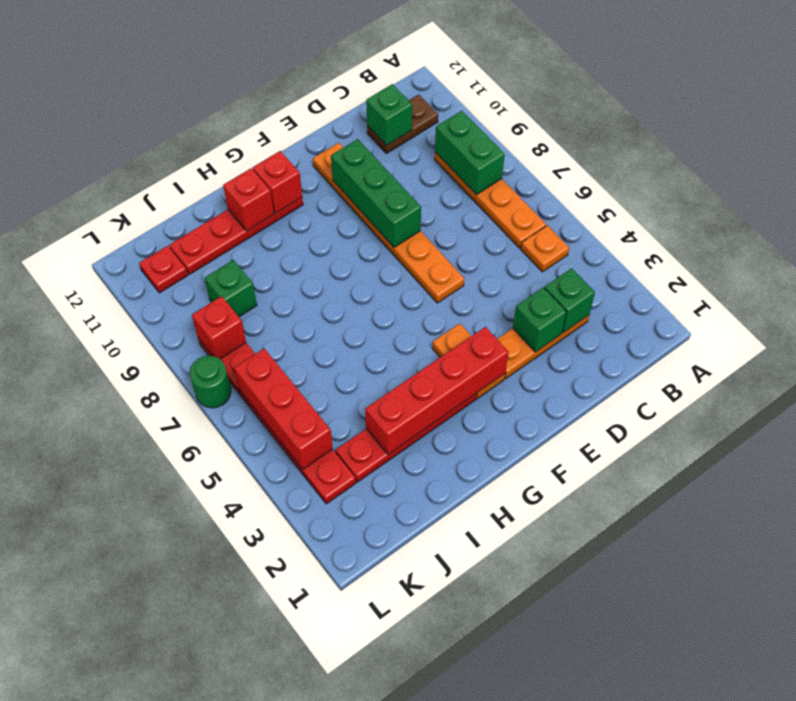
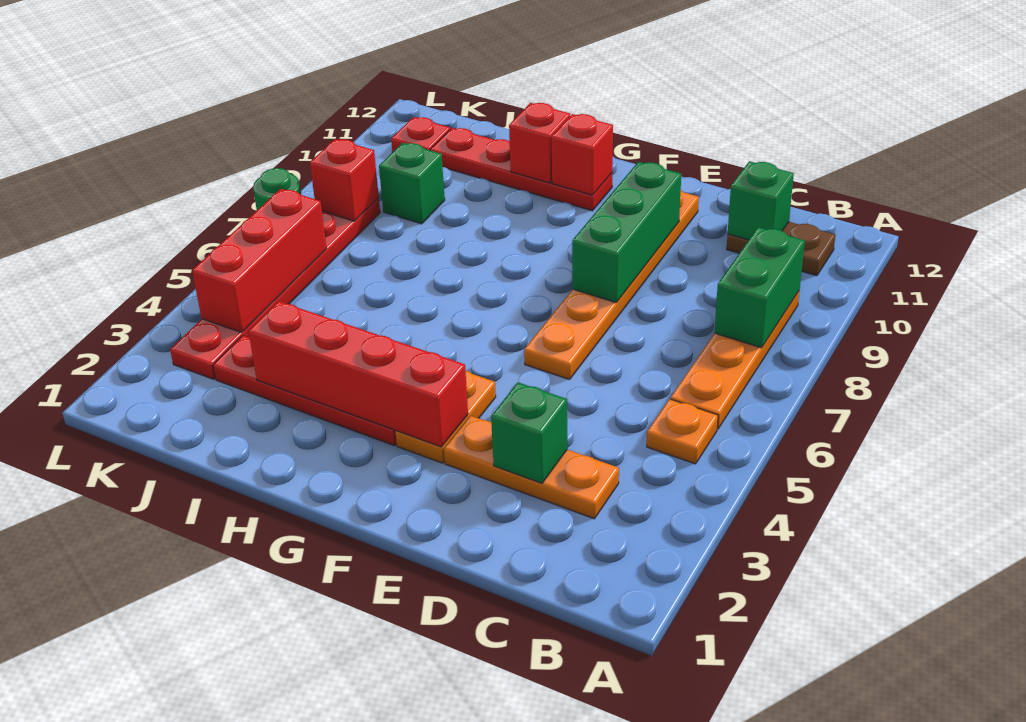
green 1x1 brick [545,268,595,333] -> none

